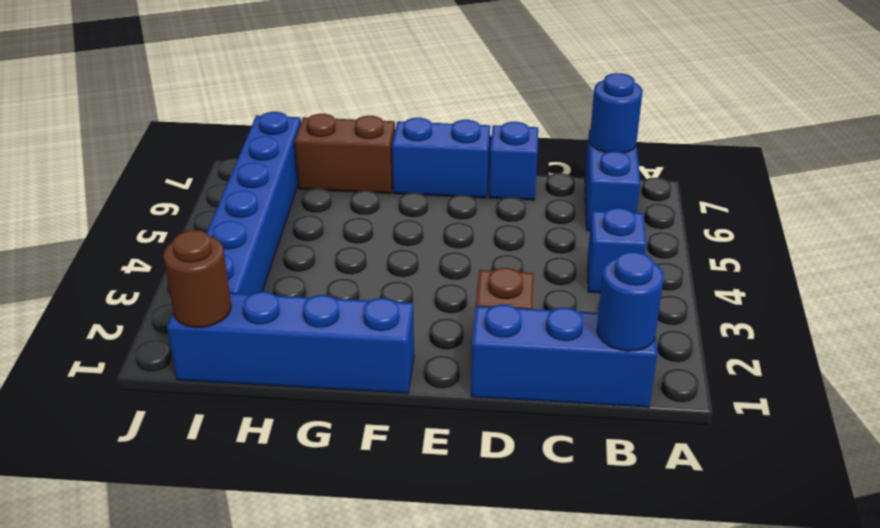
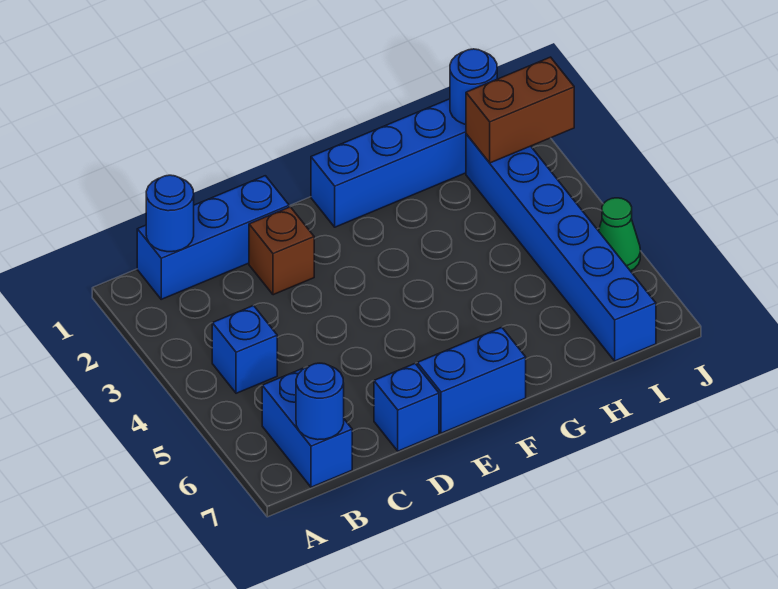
brown 1x2 brick [295,114,395,194] -> brown 1x2 brick moved to [466,57,574,163]
brown 1x1 round brick [163,230,231,328] -> blue 1x1 round brick [450,49,497,124]
none -> green 1x1 cone [599,198,640,271]

